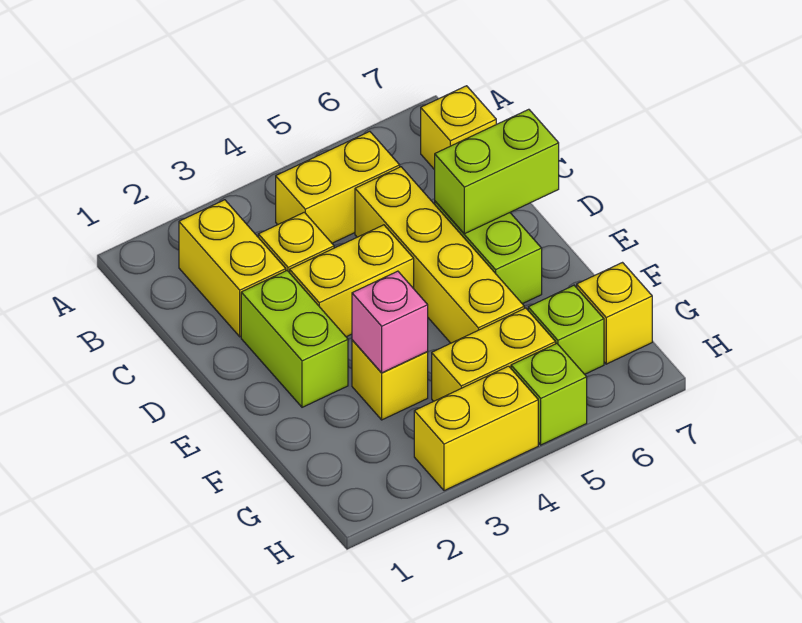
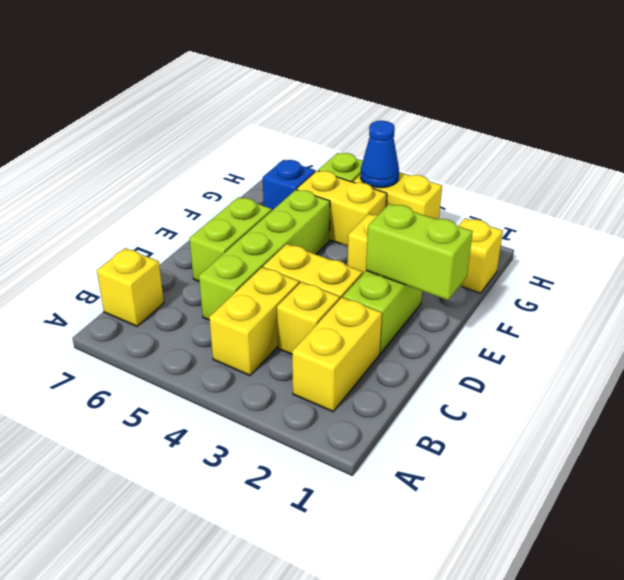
yellow 1x2 brick [276,131,400,243] -> yellow 1x2 brick turned to [209,267,299,375]
yellow 1x4 brick [355,167,524,343] -> lime 1x4 brick [199,190,330,320]
lime 1x2 brick [435,109,559,234] -> lime 1x2 brick moved to [366,204,473,300]
pink 1x1 brick [352,271,428,373] -> none
lime 1x1 brick [528,285,604,374] -> blue 1x1 brick [263,160,316,210]
yellow 1x1 brick [577,263,652,364] -> yellow 1x1 brick moved to [459,218,503,293]
none -> blue 1x1 cone [360,121,399,188]

